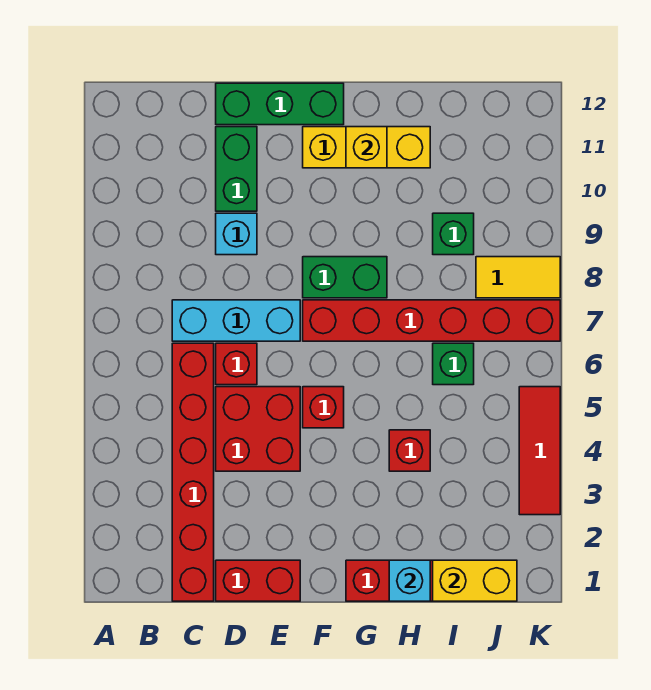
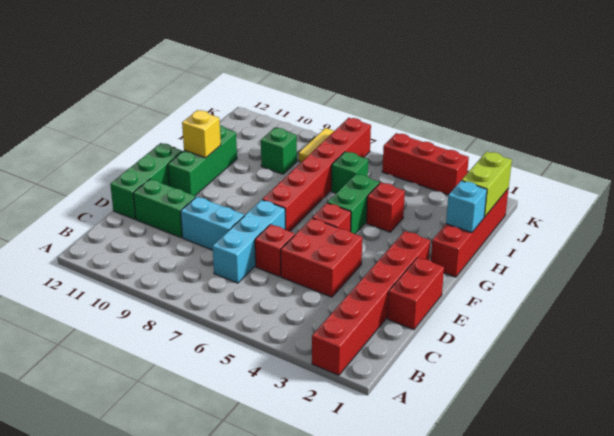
red 1x6 brick [172,343,214,601] -> red 1x6 brick turned to [312,231,430,375]
cyan 1x1 brick [216,213,257,255] -> cyan 1x2 brick [181,197,244,250]
green 1x2 brick [303,257,387,298] -> green 1x2 brick moved to [327,174,379,234]
yellow 1x3 brick [303,127,430,168] -> green 1x3 brick [168,126,237,196]
yellow 1x2 brick [433,560,517,601] -> lime 1x2 brick [462,151,512,217]
red 1x3 tile [519,387,560,515] -> red 1x3 brick [382,133,469,195]

